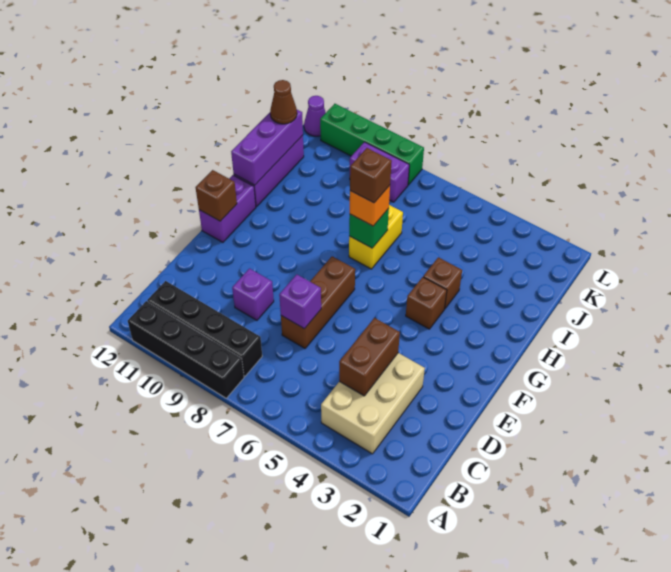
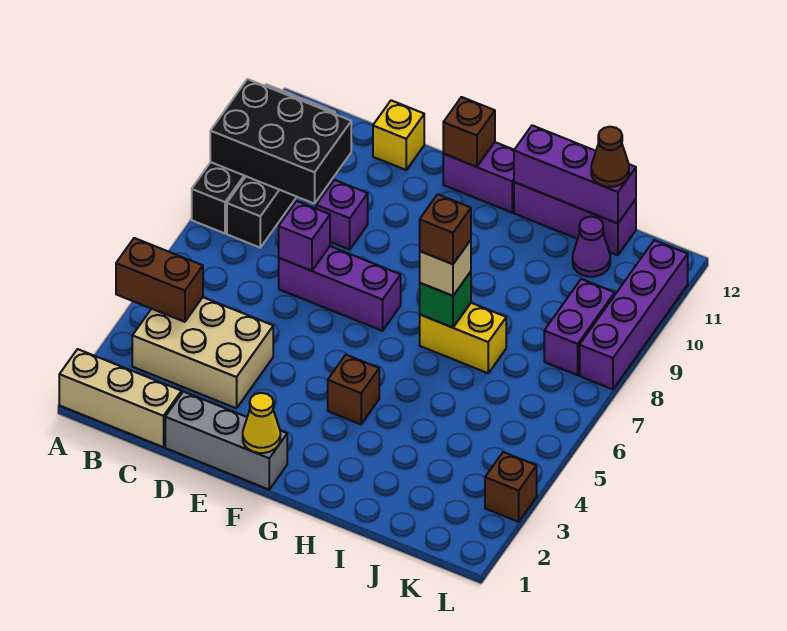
none -> tan 1x3 brick [59,349,182,447]
none -> black 2x3 brick [210,79,351,204]
brown 1x2 brick [339,318,400,396] -> brown 1x2 brick moved to [116,238,203,322]
none -> grey 1x3 brick [165,392,287,490]
brown 1x3 brick [281,256,355,348] -> purple 1x3 brick [279,246,401,331]
none -> yellow 1x1 brick [373,100,424,170]
none -> yellow 1x1 cone [243,393,280,453]
brown 1x1 brick [423,257,462,309] -> brown 1x1 brick moved to [485,452,537,522]
orange 1x1 brick [350,186,390,226] -> tan 1x1 brick [420,240,471,296]
green 1x4 brick [320,104,424,185] -> purple 1x4 brick [580,240,688,389]
purple 1x1 cone [304,96,326,136] -> purple 1x1 cone moved to [573,217,610,277]

